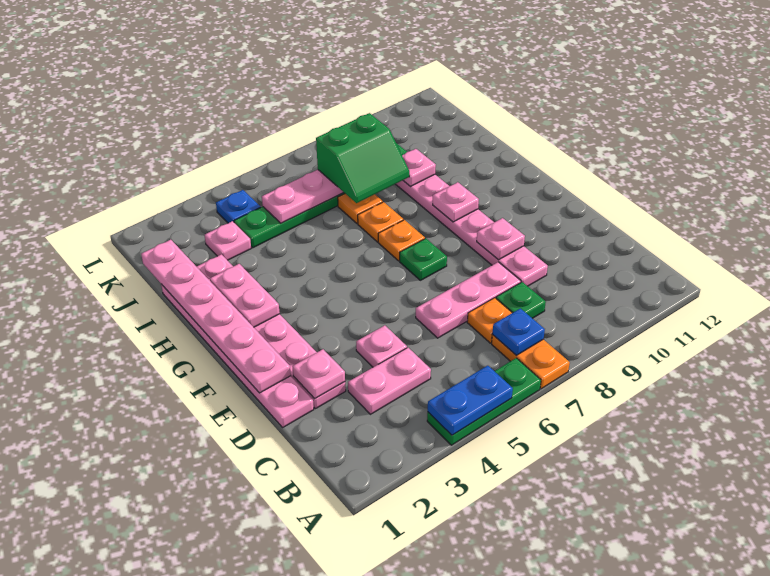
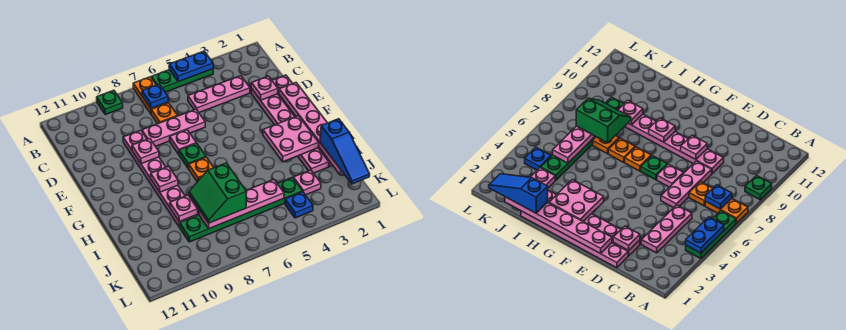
pink 1x2 plate [348,348,431,414] -> pink 1x3 plate [188,76,250,113]
green 1x1 plate [496,282,546,318] -> green 1x1 plate moved to [97,90,123,115]
pink 1x1 plate [356,325,407,367] -> pink 1x1 plate moved to [170,130,196,154]
pink 1x2 plate [210,264,280,327] -> pink 2x2 plate [263,116,319,162]
none -> blue 1x3 slope [320,119,370,184]
green 2x2 slope [316,113,409,203] -> green 2x2 slope turned to [189,163,247,223]

